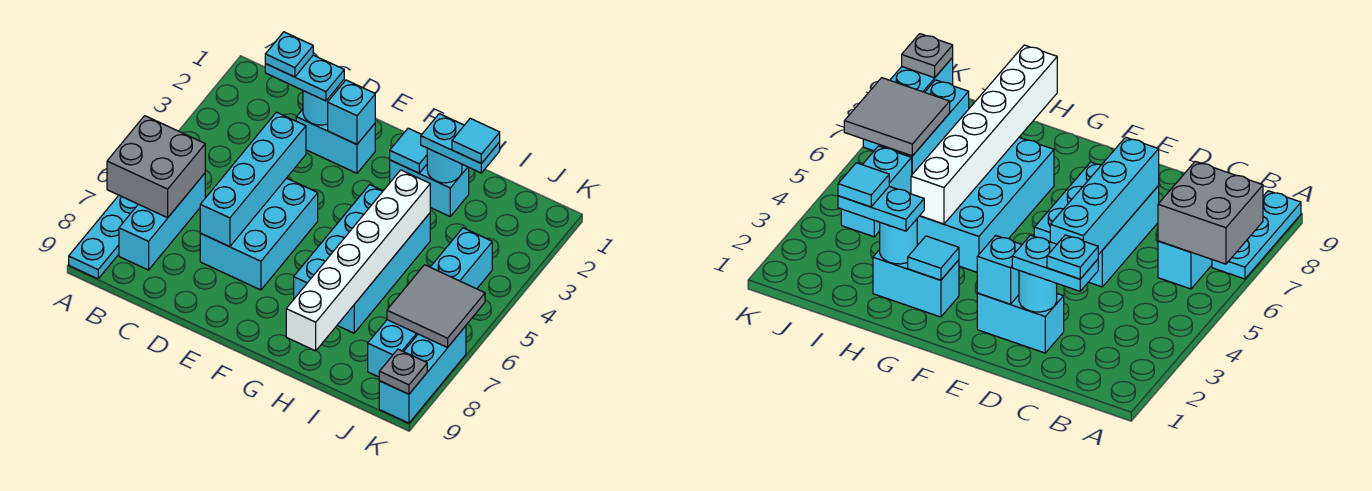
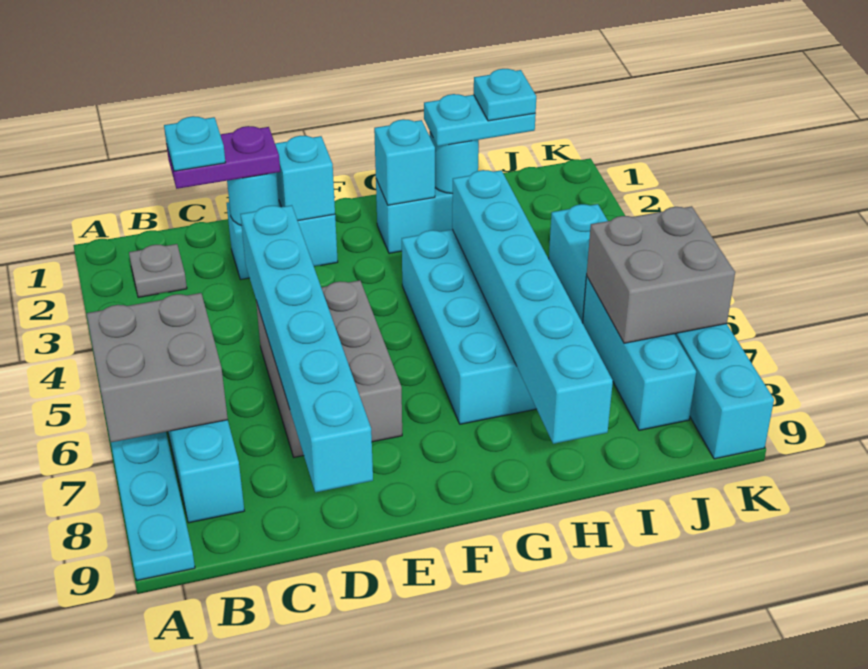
cyan 1x2 plate [265,55,344,101] -> purple 1x2 plate [166,126,280,189]
cyan 1x4 brick [200,112,306,247] -> cyan 1x6 brick [241,205,373,492]
cyan 2x3 brick [200,178,318,290] -> grey 2x3 brick [256,280,402,457]
cyan 1x1 tile [390,128,427,173] -> cyan 1x1 brick [374,119,435,205]
white 1x6 brick [286,170,430,351] -> cyan 1x6 brick [452,170,613,444]
cyan 1x1 tile [452,118,500,164] -> cyan 1x1 plate [474,69,536,121]
grey 2x2 tile [387,265,485,348] -> grey 2x2 brick [587,206,735,343]
grey 1x1 plate [379,349,427,394] -> grey 1x1 plate moved to [129,244,187,297]

